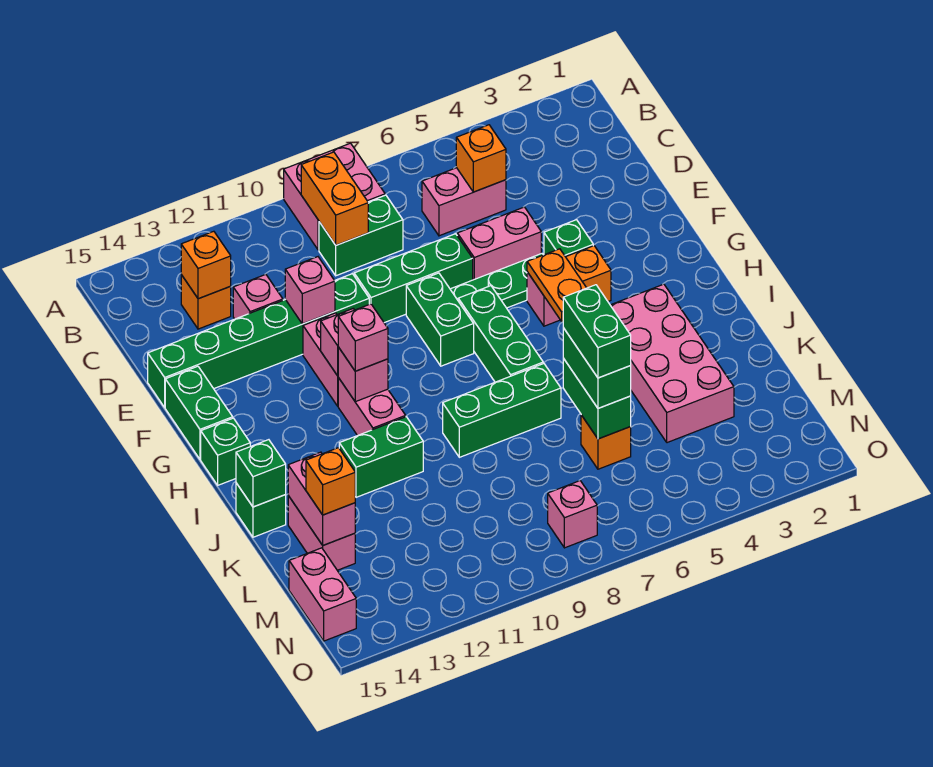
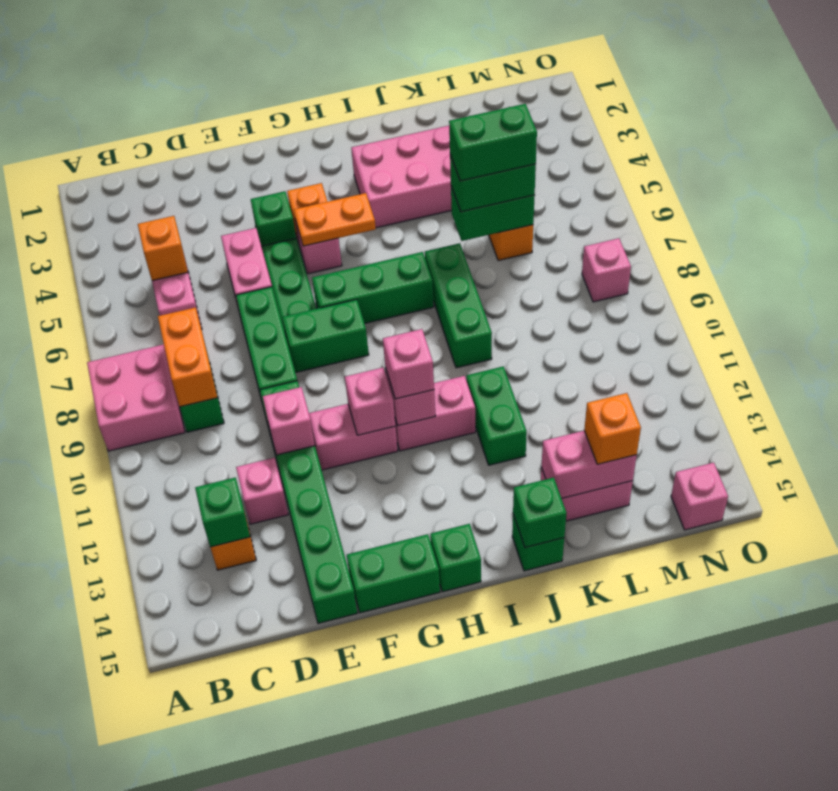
orange 1x2 brick [301,152,368,245] -> orange 1x2 brick turned to [158,307,218,407]
orange 1x1 brick [181,231,231,299] -> green 1x1 brick [195,478,250,547]
pink 1x2 brick [289,548,356,641] -> pink 1x1 brick [671,463,728,530]

